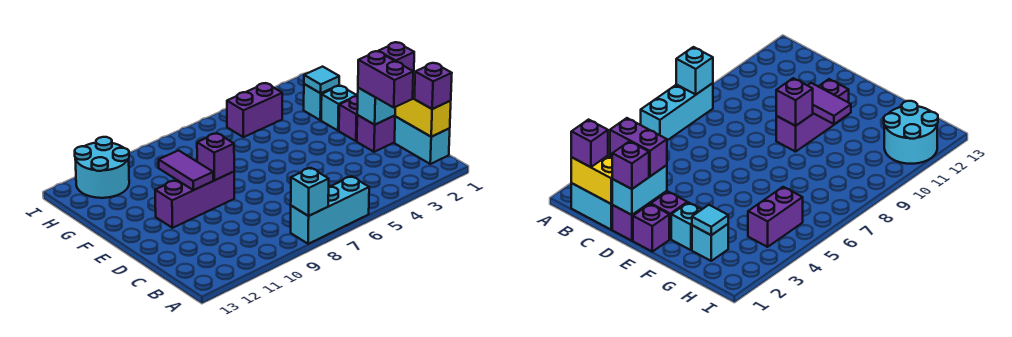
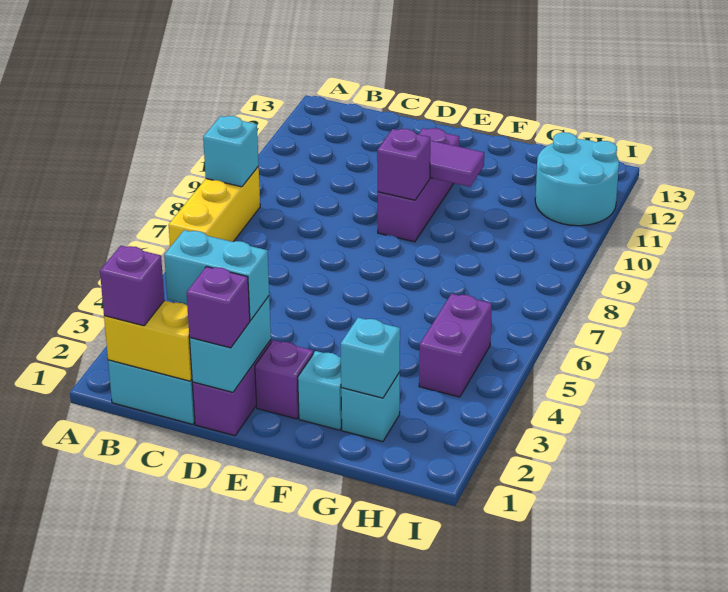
cyan 1x3 brick [291,176,369,244] -> yellow 1x3 brick [169,167,260,247]
purple 1x2 brick [358,51,413,107] -> cyan 1x2 brick [164,230,269,320]
purple 1x1 brick [633,204,669,252] -> none
cyan 1x1 tile [304,67,339,93] -> cyan 1x1 brick [341,318,400,398]

